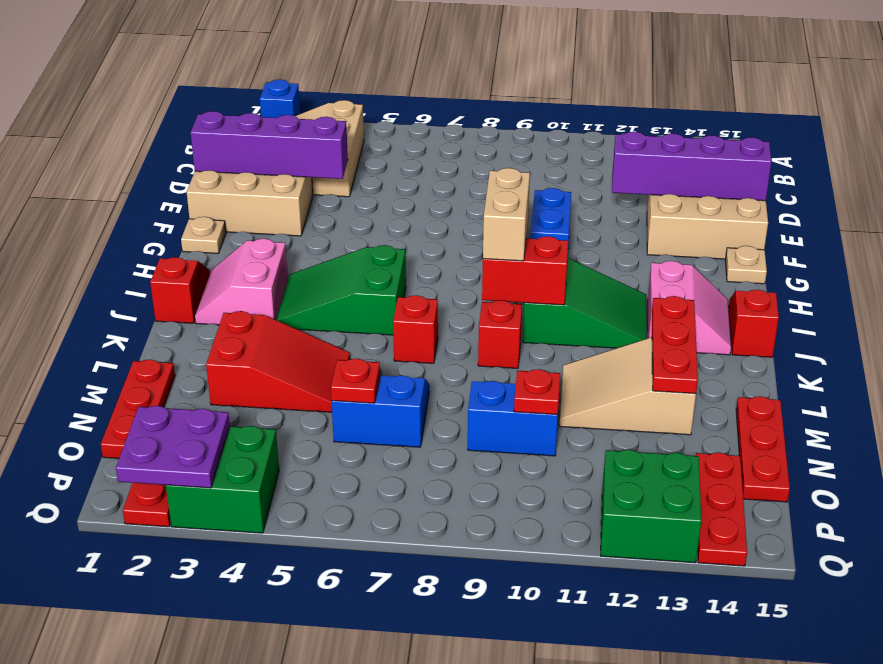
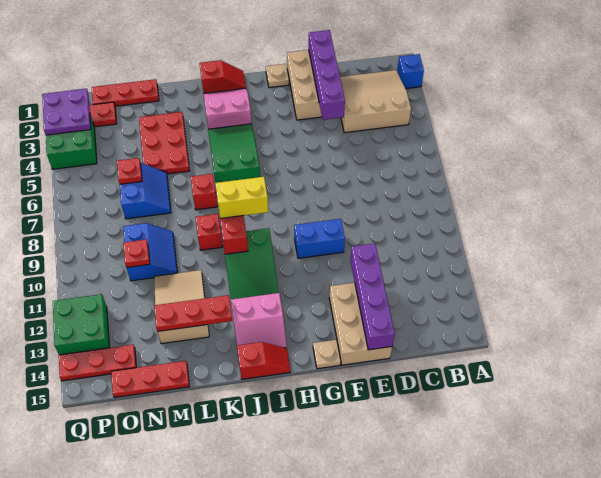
tan 1x2 brick [483,168,530,261] -> yellow 1x2 brick [215,177,268,218]
red 2x3 slope [206,311,350,412] -> red 2x3 plate [139,112,190,174]

